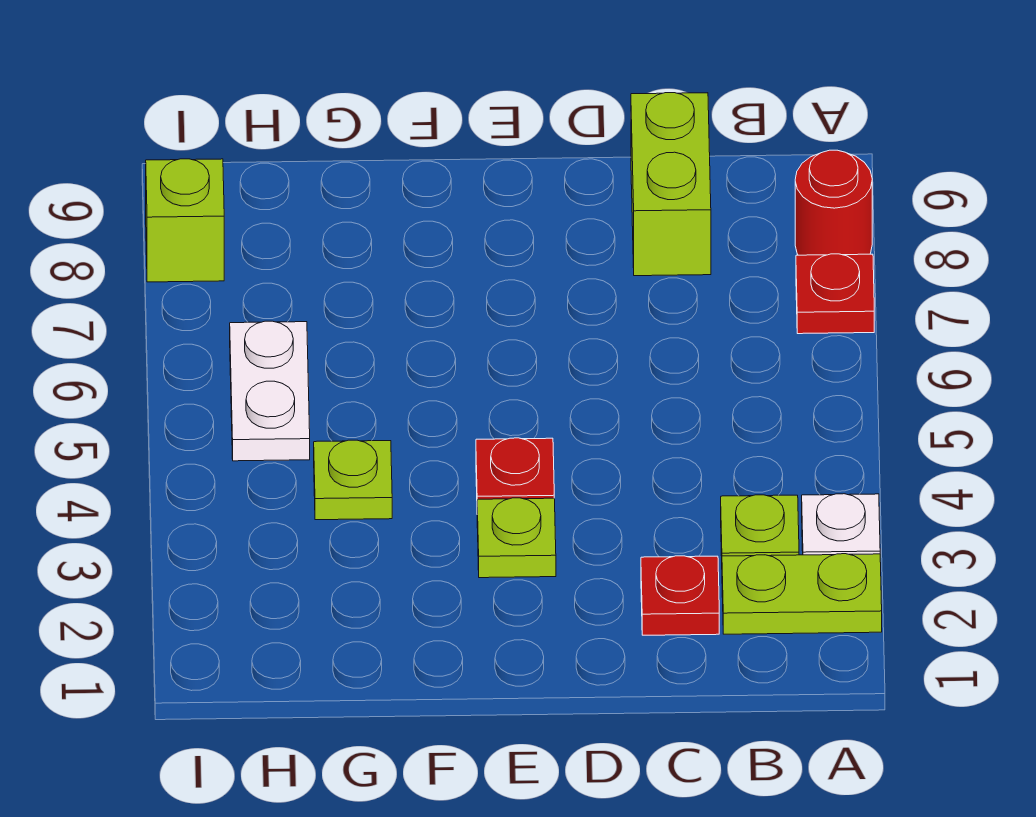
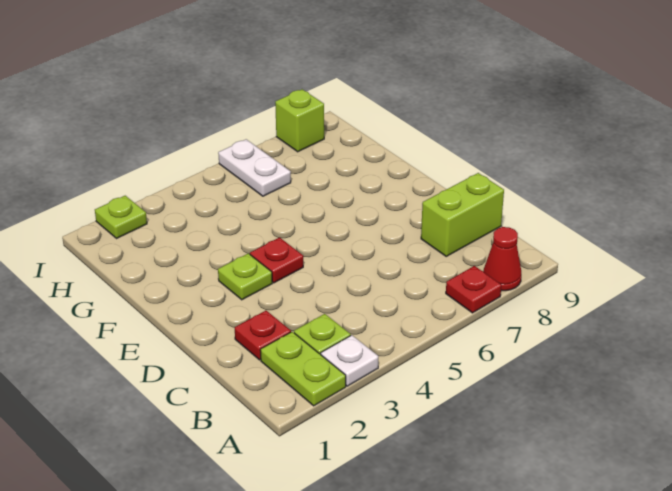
red 1x1 round brick [795,150,872,255] -> red 1x1 cone [483,227,521,291]
lime 1x1 plate [314,440,392,520] -> lime 1x1 plate moved to [95,196,147,238]
white 1x2 plate [230,321,310,461] -> white 1x2 plate turned to [218,139,291,196]

